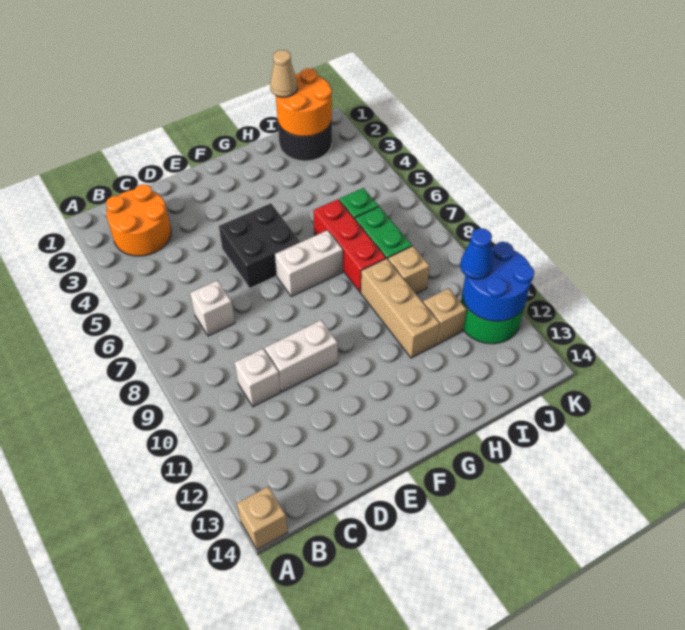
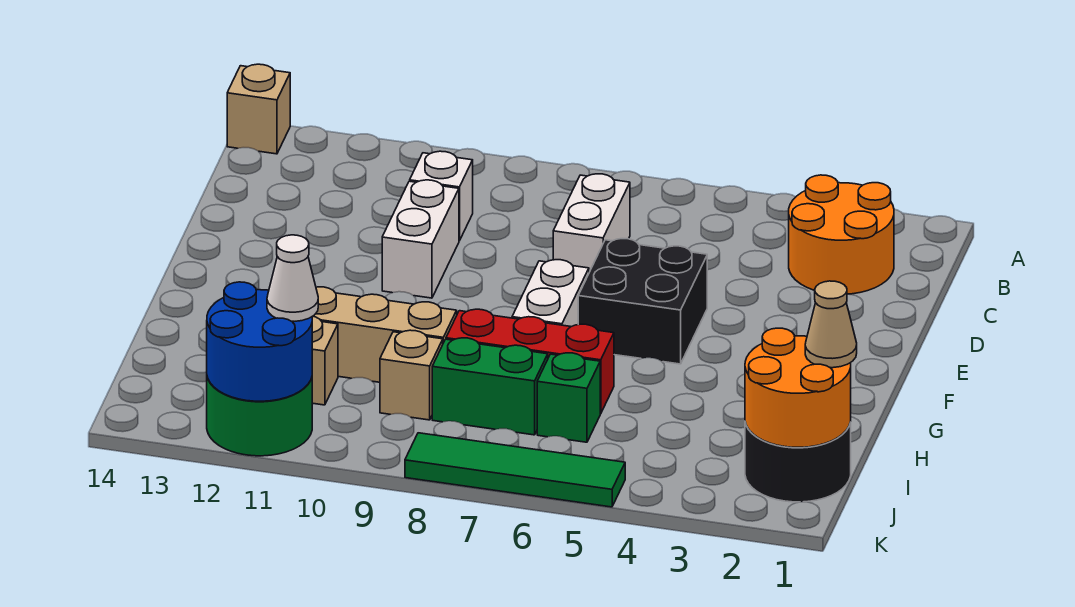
white 1x1 brick [190,280,235,336] -> white 1x2 brick [553,174,630,272]
blue 1x1 cone [460,228,493,279] -> white 1x1 cone [267,235,318,321]
none -> green 1x4 tile [405,433,625,507]

